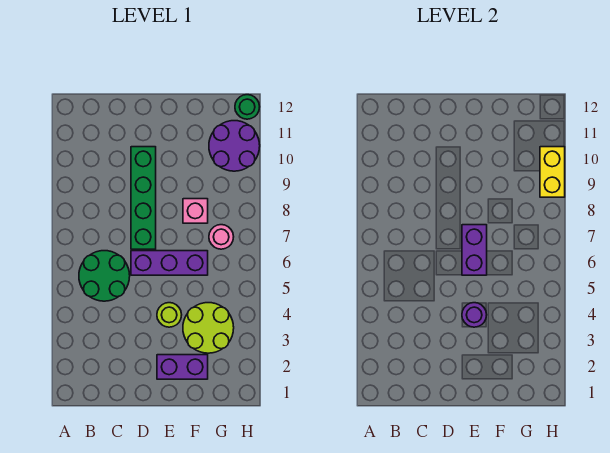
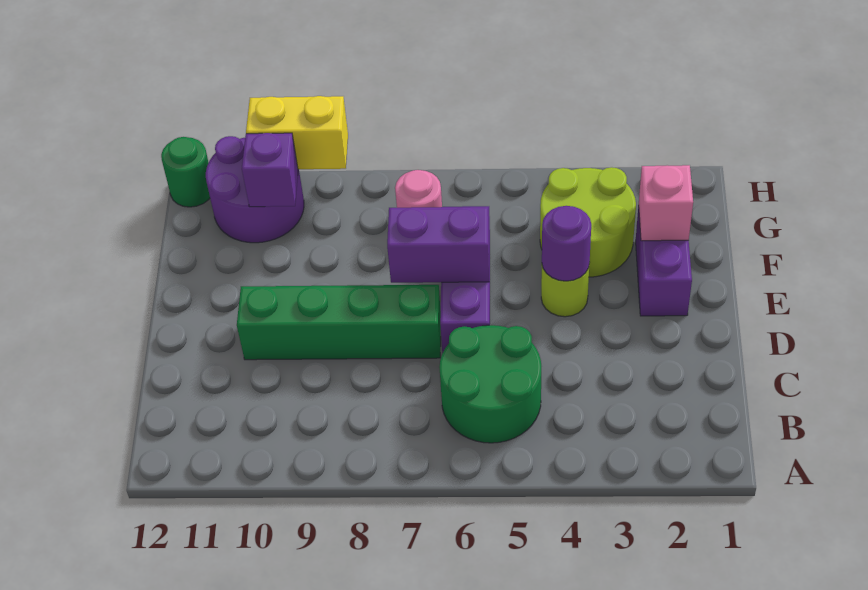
pink 1x1 brick [183,199,208,223] -> pink 1x1 brick moved to [639,165,693,241]
none -> purple 1x1 brick [242,133,298,207]

